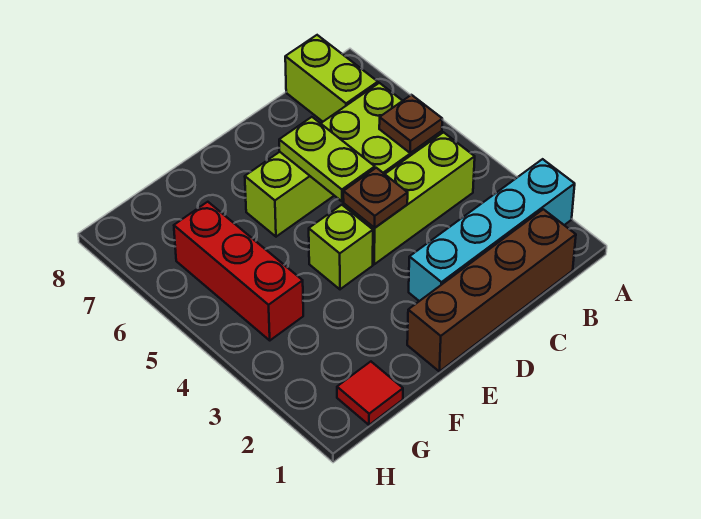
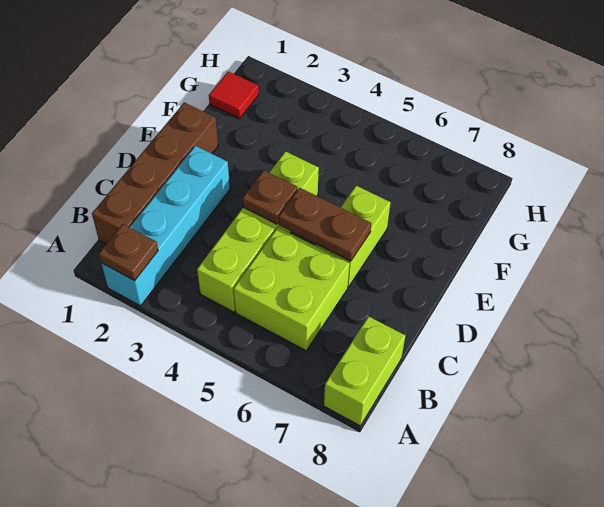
brown 1x1 plate [379,95,442,153] -> brown 1x1 plate moved to [99,224,158,281]
lime 1x2 brick [285,35,378,122] -> lime 1x2 brick turned to [324,316,405,426]
lime 1x2 plate [279,117,375,201] -> brown 1x2 plate [279,188,371,261]
red 1x3 brick [174,202,303,340] -> none

